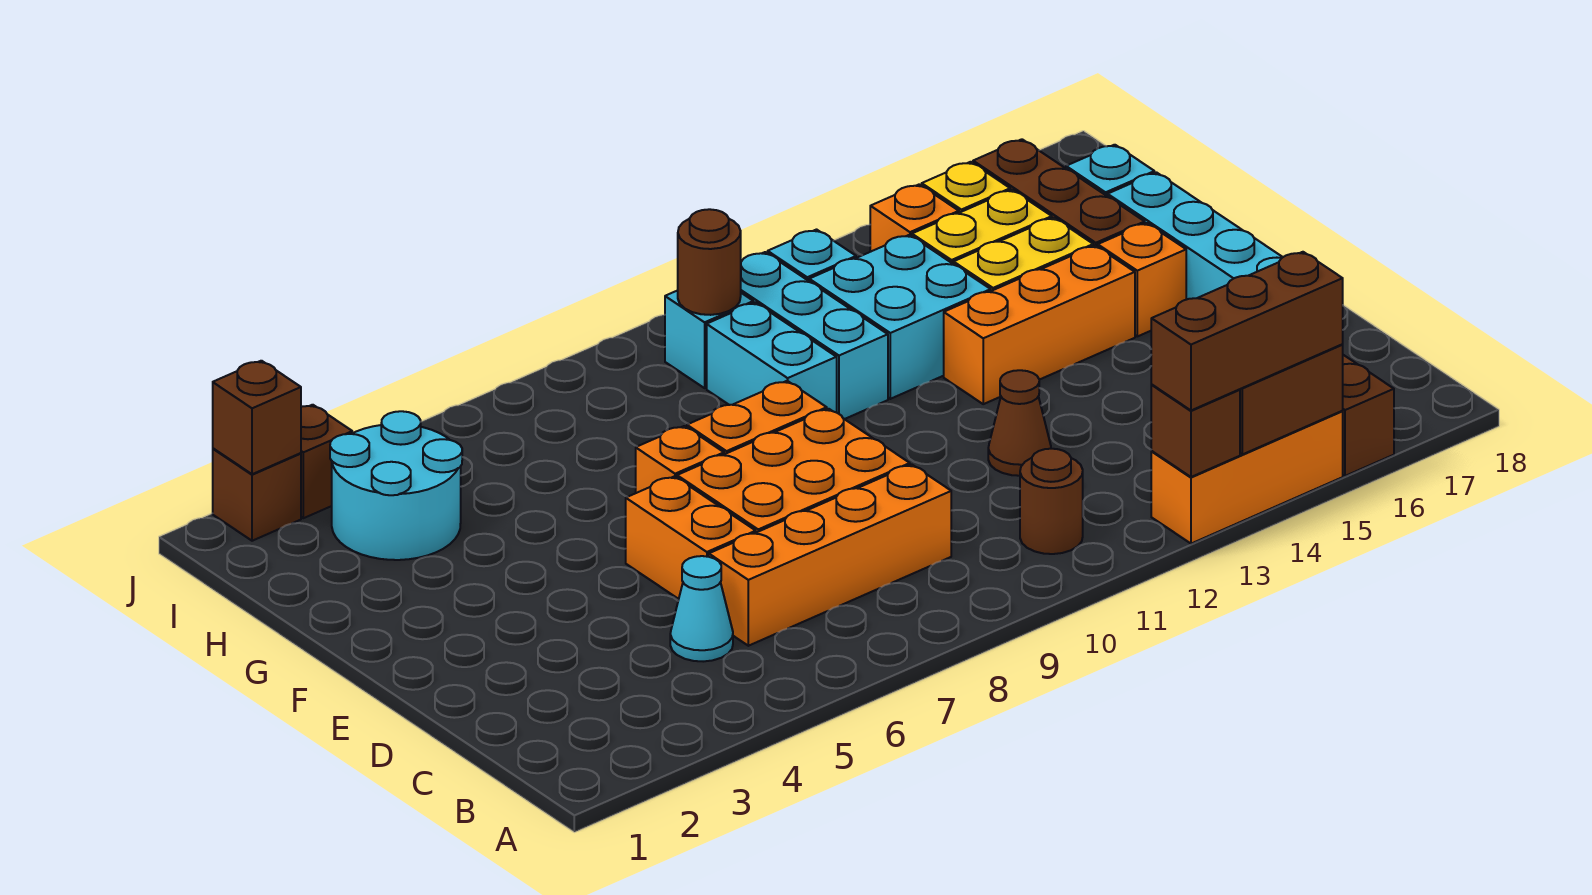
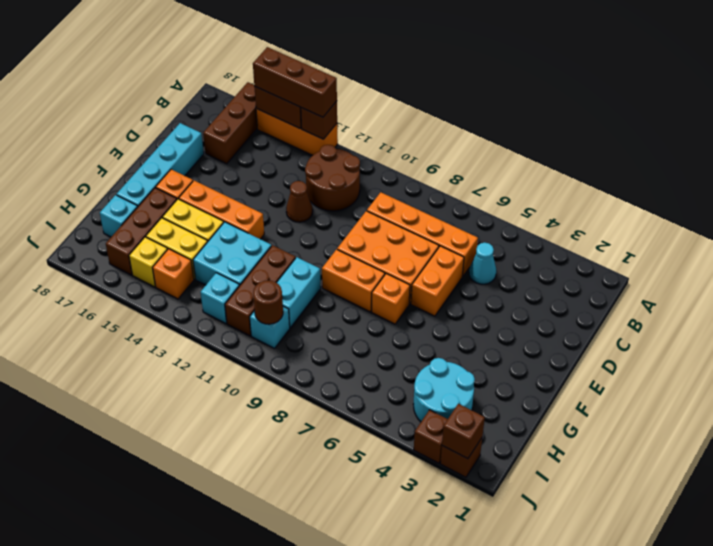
brown 1x1 round brick [1020,449,1083,554] -> brown 2x2 round brick [305,145,360,211]
cyan 1x3 brick [741,252,888,419] -> brown 1x3 brick [225,245,296,336]

